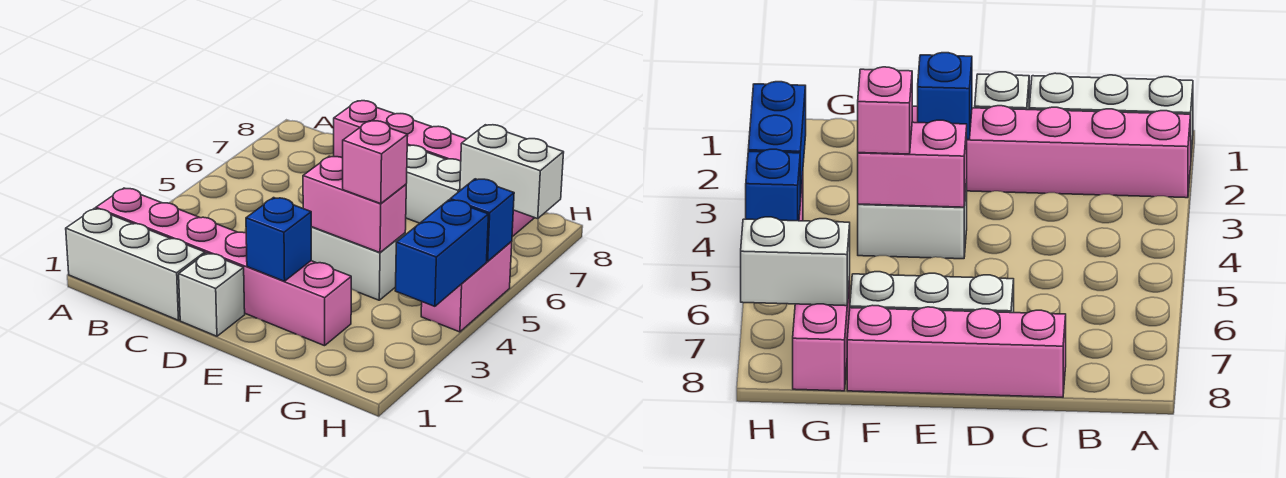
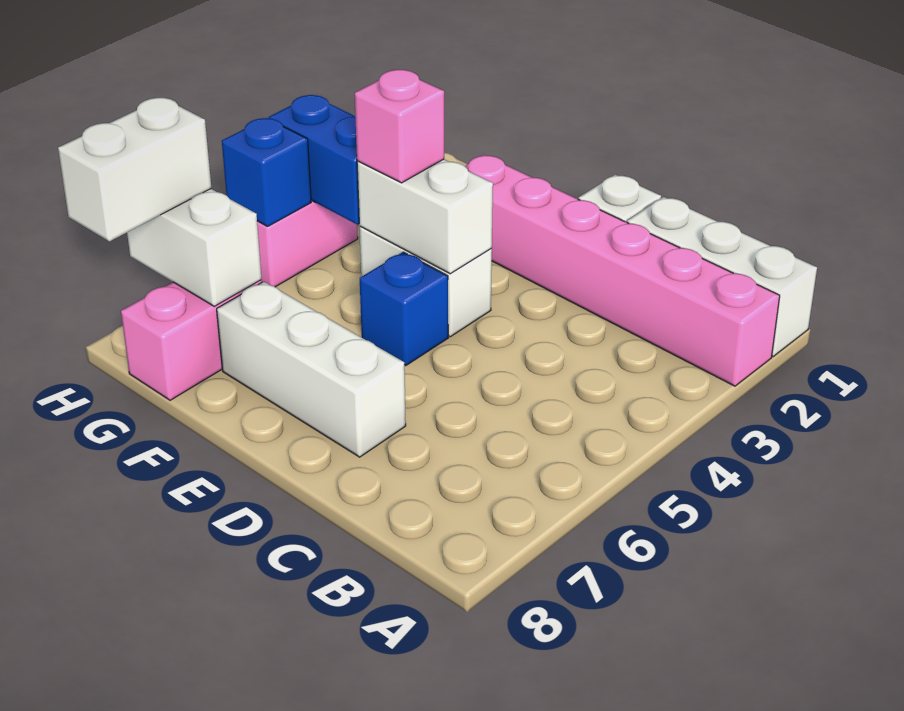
pink 1x4 brick [334,101,466,161] -> none
blue 1x1 brick [246,198,311,281] -> blue 1x1 brick moved to [360,252,448,366]
pink 1x2 brick [303,156,406,253] -> white 1x2 brick [357,159,493,274]
blue 1x2 brick [395,200,489,306] -> blue 1x2 brick turned to [269,95,359,224]
none -> white 1x2 brick [58,98,211,241]

